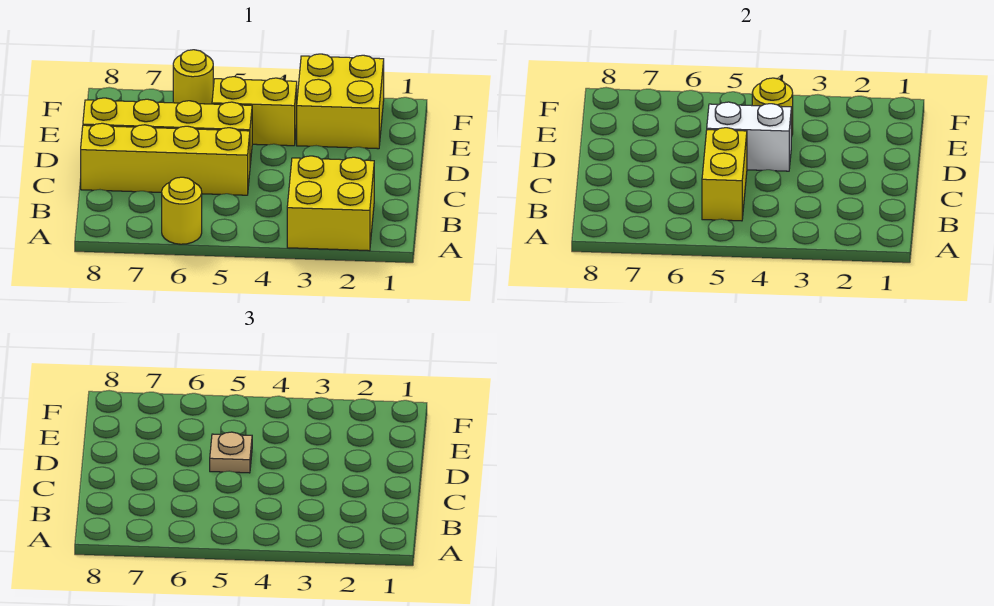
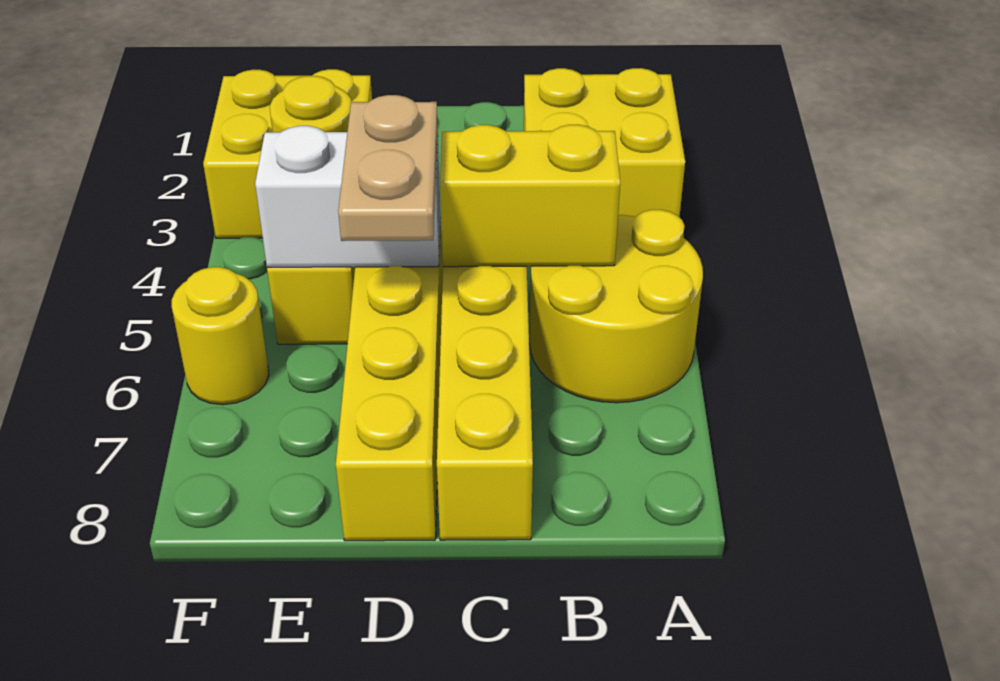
yellow 1x1 round brick [162,177,202,244] -> yellow 2x2 round brick [530,210,703,403]
white 1x2 brick [707,102,791,171] -> white 1x2 brick turned to [255,126,441,267]
tan 1x1 plate [210,432,252,473] -> tan 1x2 plate [338,95,438,241]

